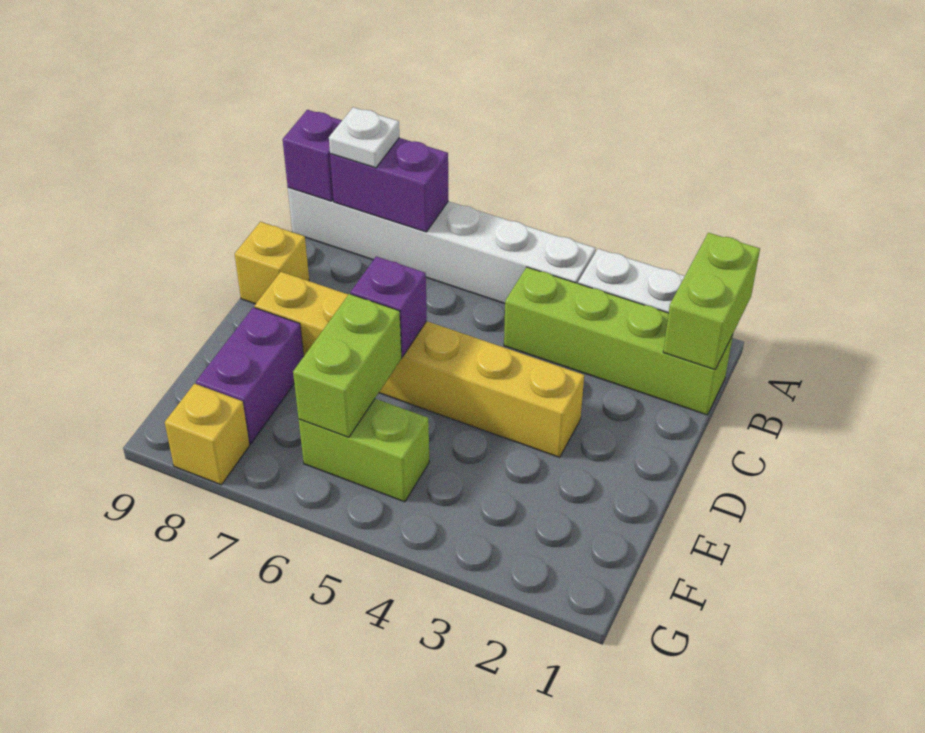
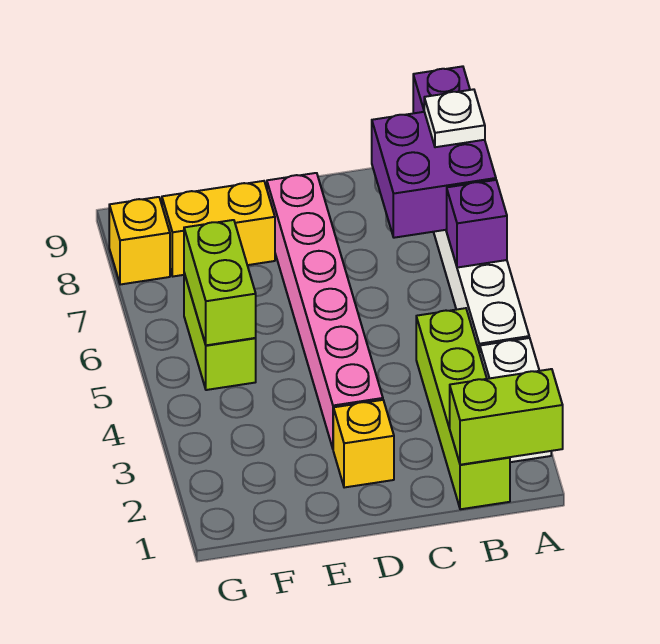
purple 1x2 brick [330,138,448,232] -> purple 2x2 brick [372,112,496,238]
yellow 1x1 brick [235,222,309,304] -> yellow 1x1 brick moved to [333,400,394,488]
yellow 1x6 brick [255,272,584,457] -> pink 1x6 brick [267,173,383,448]
purple 1x1 brick [351,256,427,357] -> purple 1x1 brick moved to [447,180,507,268]
lime 1x2 brick [293,294,402,437] -> lime 1x2 brick turned to [184,220,256,345]
purple 1x2 brick [196,307,304,444] -> yellow 1x2 brick [162,181,275,276]

